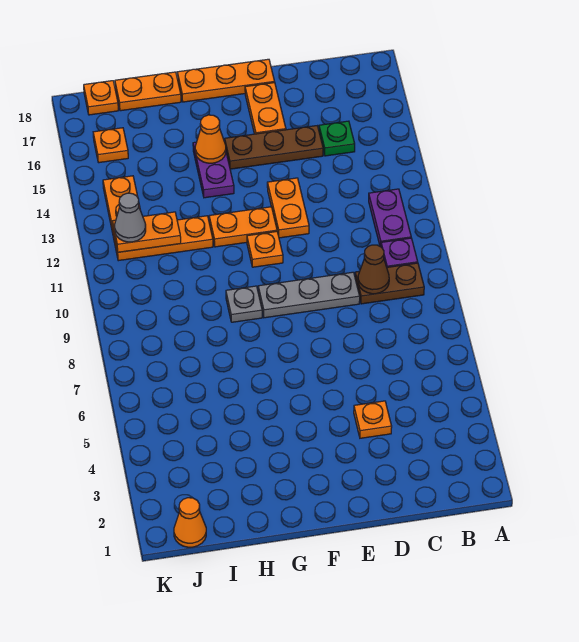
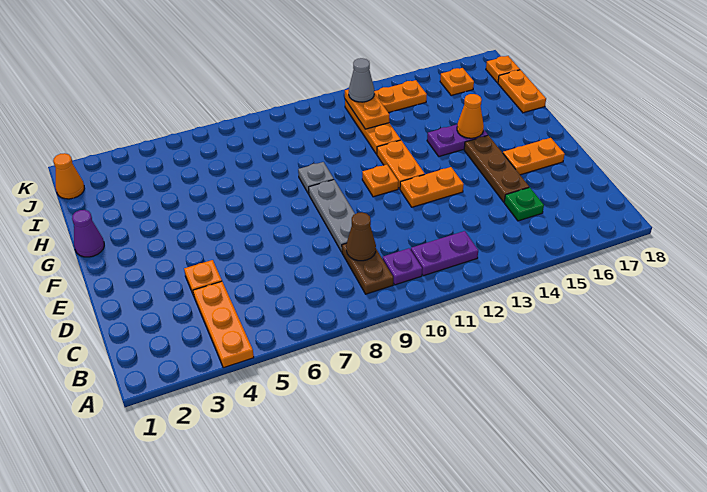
orange 1x3 plate [177,59,275,102] -> orange 1x3 plate moved to [193,281,254,368]
none -> purple 1x1 cone [72,210,104,257]

